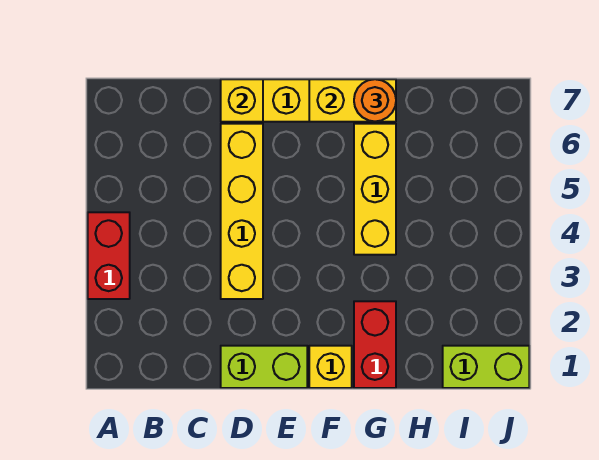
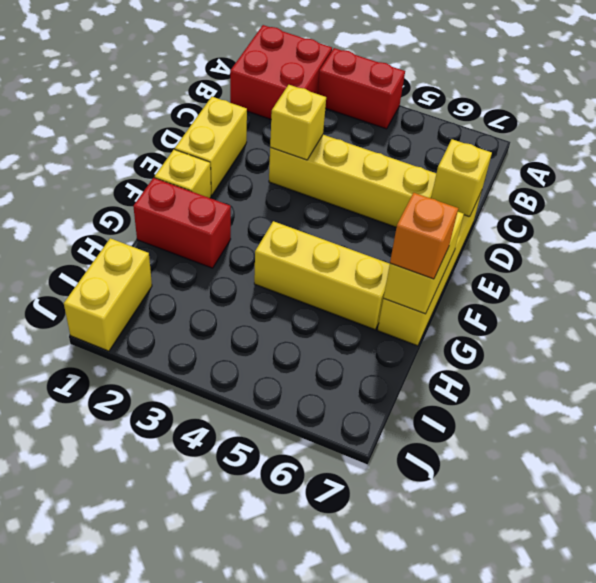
none -> red 2x2 brick [230,25,332,119]
lime 1x2 brick [221,346,307,388] -> yellow 1x2 brick [175,97,247,195]
none -> yellow 1x1 brick [270,85,326,160]
orange 1x1 round brick [354,79,396,122] -> orange 1x1 brick [390,193,458,279]
lime 1x2 brick [443,346,529,388] -> yellow 1x2 brick [64,238,152,351]

